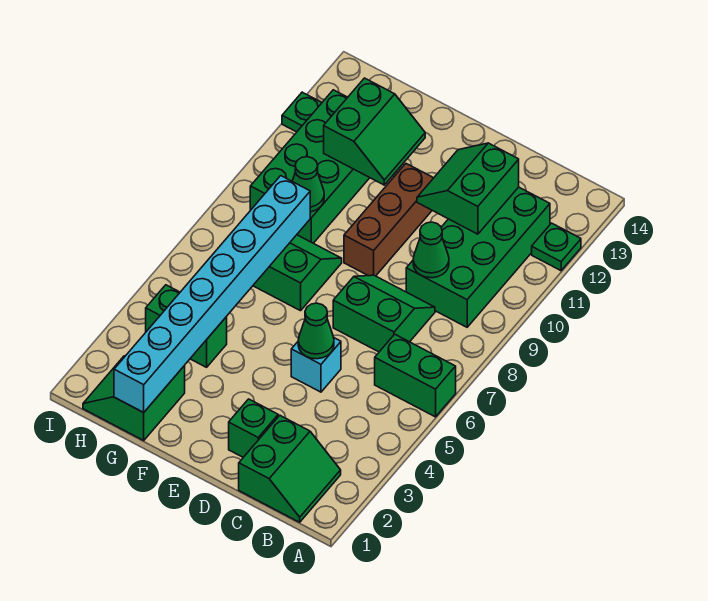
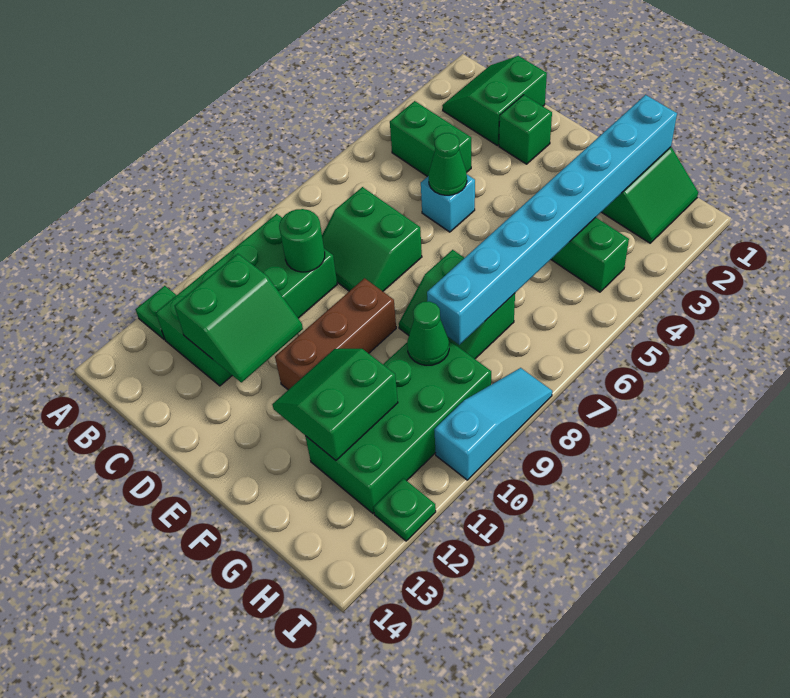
green 1x2 brick [375,334,456,417] -> green 1x2 brick moved to [390,101,471,177]
green 1x1 cone [413,222,449,278] -> green 1x1 round brick [279,209,325,272]
none -> cyan 1x3 slope [434,368,552,480]

